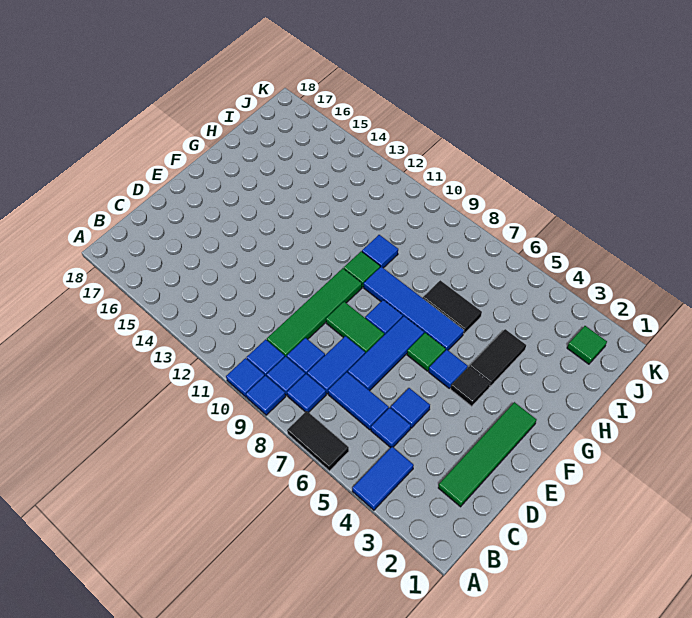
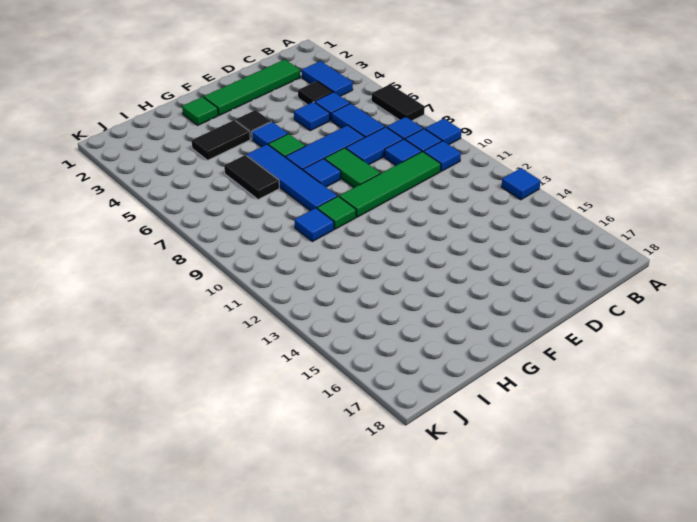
blue 1x2 tile [352,447,414,510] -> blue 1x2 tile turned to [302,61,353,96]
blue 1x1 tile [226,358,265,397] -> blue 1x1 tile moved to [502,168,540,200]
none -> black 1x1 tile [298,81,333,105]
green 1x1 tile [567,326,607,364] -> green 1x1 tile moved to [182,97,218,125]

